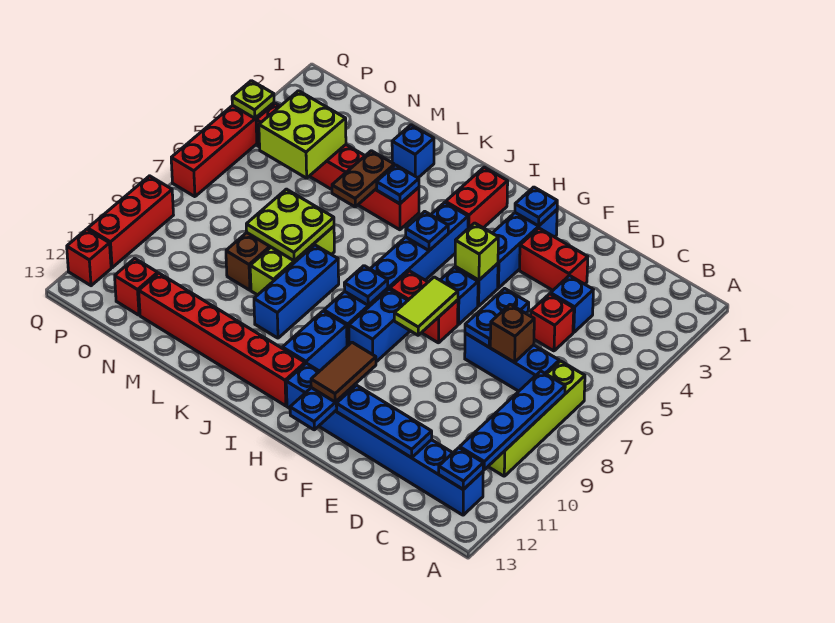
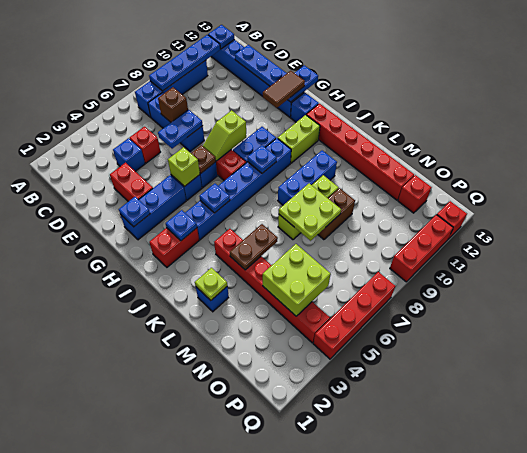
lime 1x4 brick [488,361,585,476] -> blue 1x4 brick [135,60,208,117]
none -> brown 1x1 plate [191,145,216,174]
lime 1x2 tile [394,277,458,335] -> lime 1x2 slope [203,110,246,161]
blue 1x2 brick [282,311,347,371] -> lime 1x2 brick [278,115,320,163]
blue 1x1 plate [377,165,419,204] -> blue 1x1 plate moved to [166,210,197,241]
lime 1x1 plate [232,81,274,118] -> lime 1x1 plate moved to [195,268,227,300]

